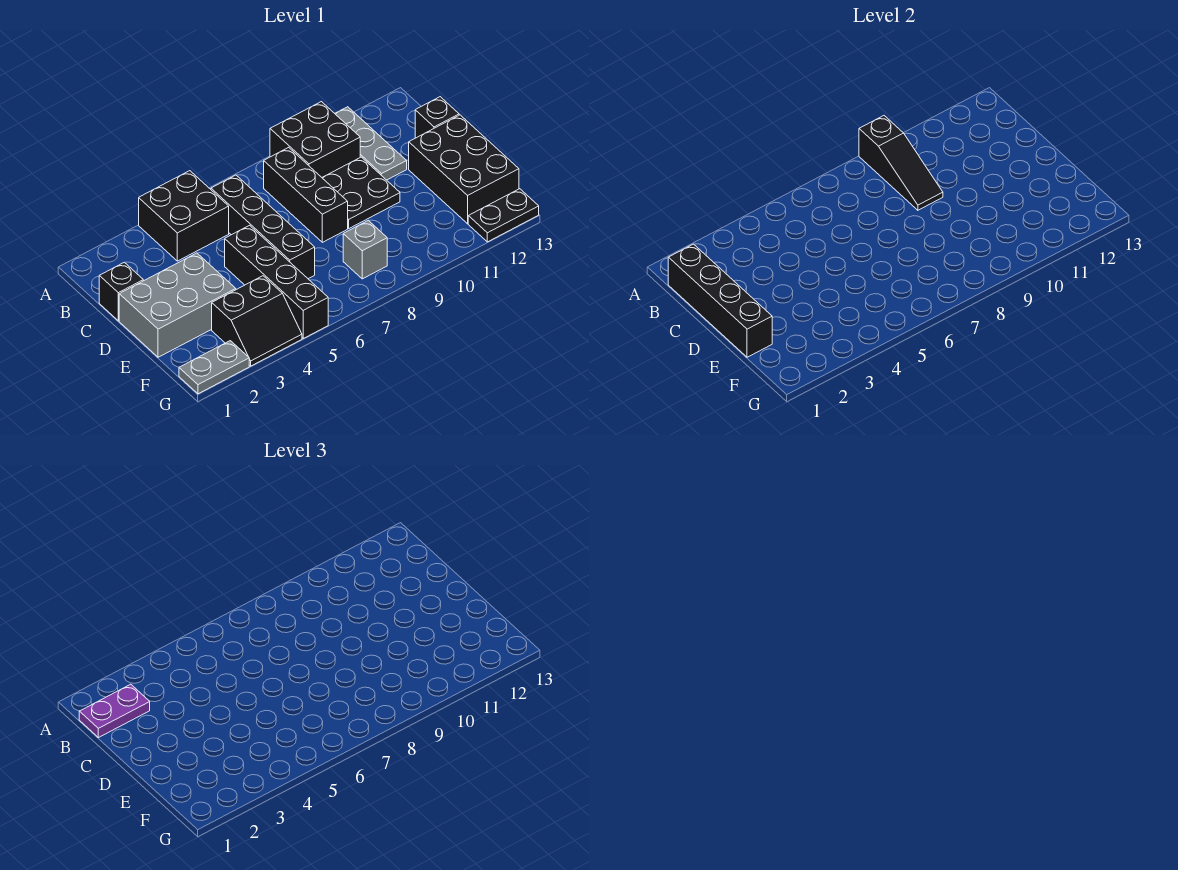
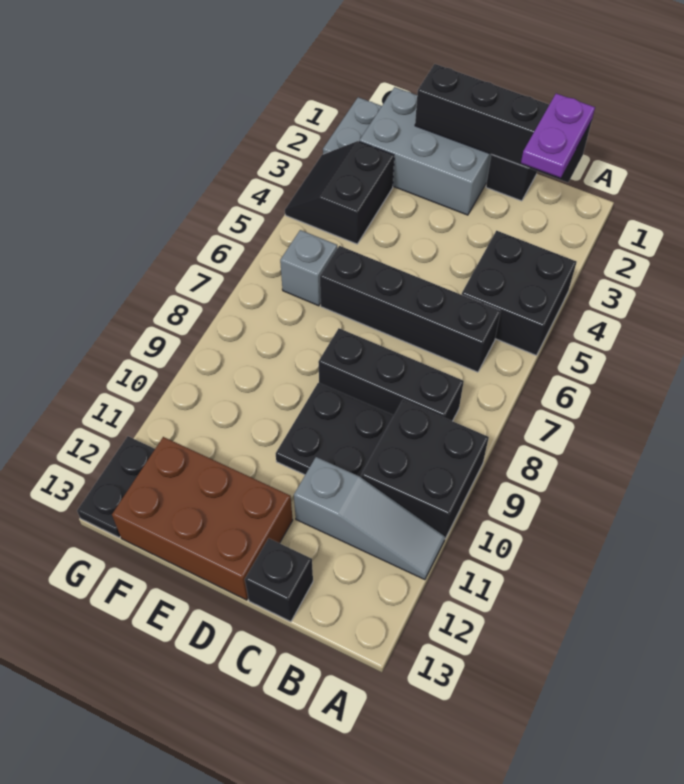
black 1x3 slope [859,116,943,210] -> none
grey 1x3 plate [335,107,407,180] -> grey 1x3 slope [294,457,445,580]
grey 2x3 brick [119,253,236,357] -> grey 2x3 brick turned to [359,87,491,215]
black 1x4 brick [225,225,328,338] -> none
black 2x3 brick [409,115,519,224] -> brown 2x3 brick [112,437,293,600]
grey 1x1 brick [343,220,387,279] -> grey 1x1 brick moved to [280,230,337,306]

